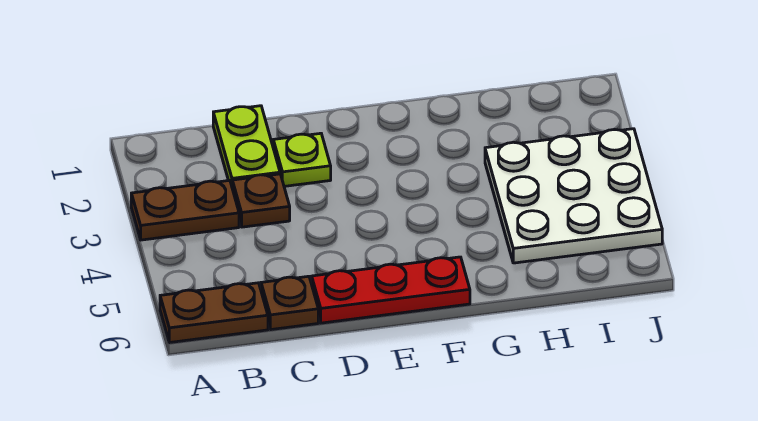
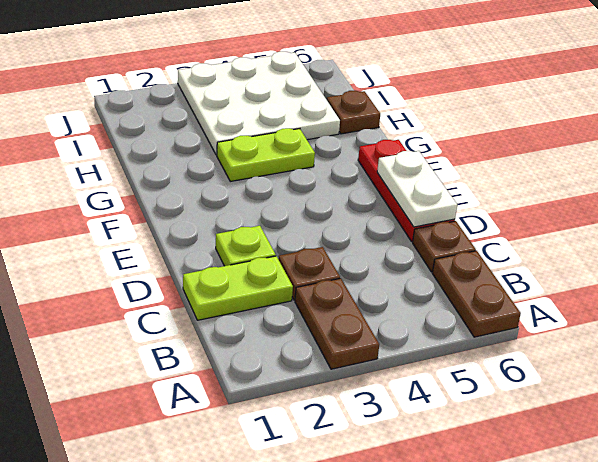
none -> white 1x2 plate [377,151,457,227]
none -> lime 1x2 plate [217,128,315,181]
none -> brown 1x1 plate [326,91,380,134]

